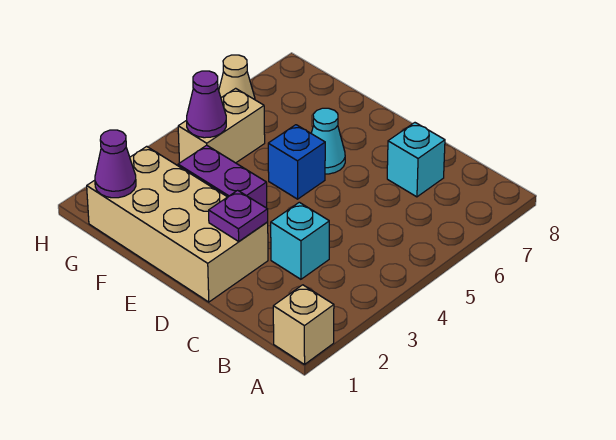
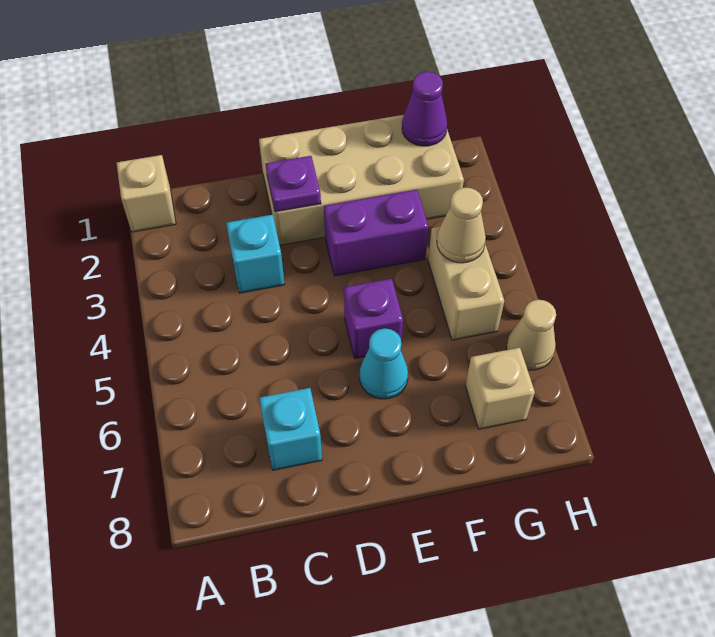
blue 1x1 brick [268,125,325,199] -> purple 1x1 brick [344,279,403,359]
purple 1x1 cone [187,71,226,138] -> tan 1x1 cone [437,188,486,263]
none -> tan 1x1 brick [466,348,535,429]

